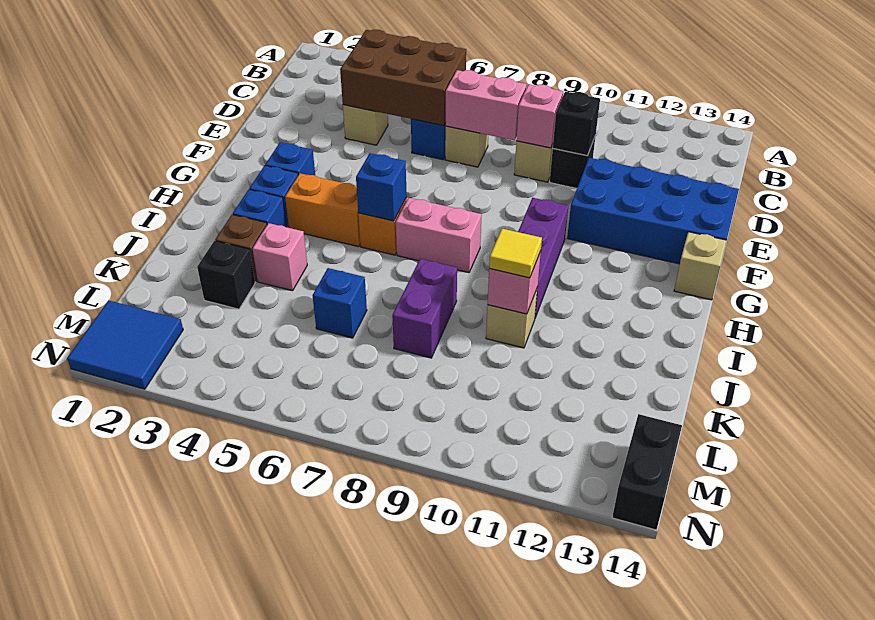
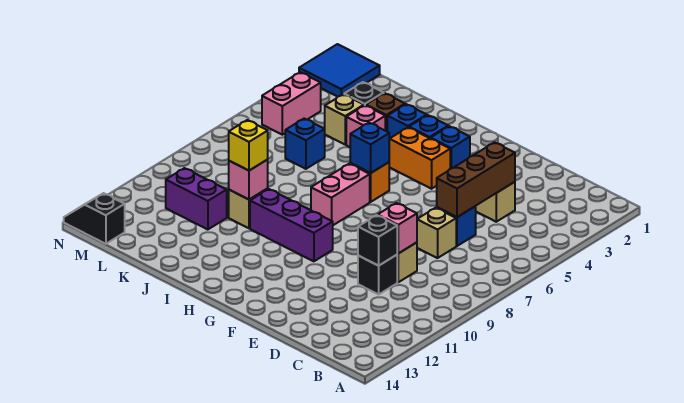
brown 2x3 brick [340,30,466,126] -> brown 1x3 brick [437,142,515,217]
pink 1x2 brick [446,70,527,140] -> pink 1x2 brick moved to [262,72,321,135]
blue 2x4 brick [567,158,739,264] -> none
tan 1x1 brick [674,232,727,300] -> tan 1x1 brick moved to [325,94,364,144]
orange 1x2 brick [285,173,360,247] -> orange 1x2 brick turned to [389,127,450,189]
purple 1x2 brick [392,259,457,358] -> purple 1x2 brick moved to [166,168,227,230]
yellow 1x1 tile [489,229,542,278] -> yellow 1x1 brick [229,120,268,171]
black 1x2 brick [612,414,682,530] -> black 1x2 slope [64,193,125,244]

